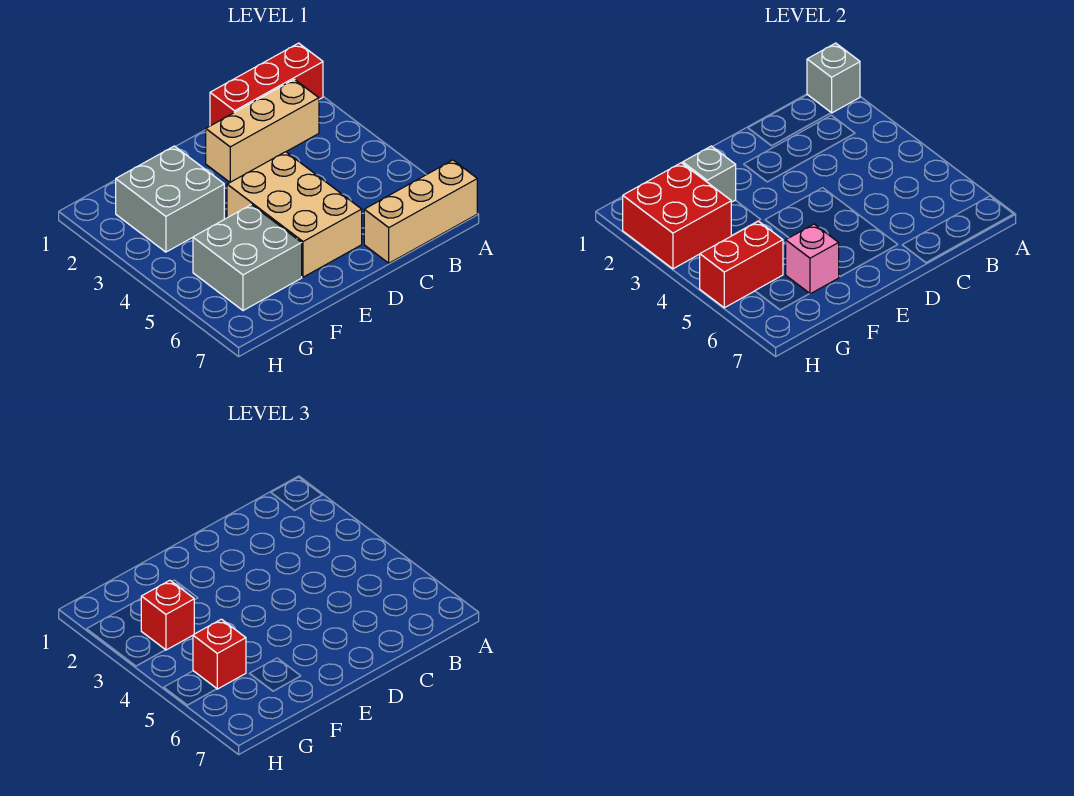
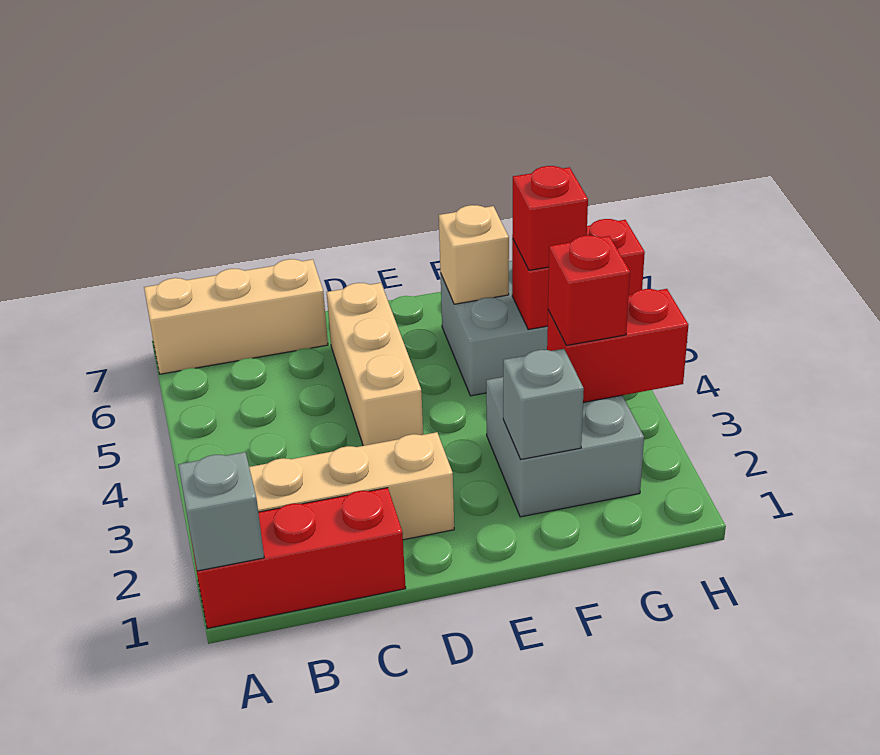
tan 2x3 brick [227,152,362,277] -> tan 1x3 brick [327,283,423,446]
pink 1x1 brick [786,224,839,294] -> tan 1x1 brick [439,205,509,304]
red 2x2 brick [623,163,731,269] -> red 1x2 brick [547,289,688,402]

